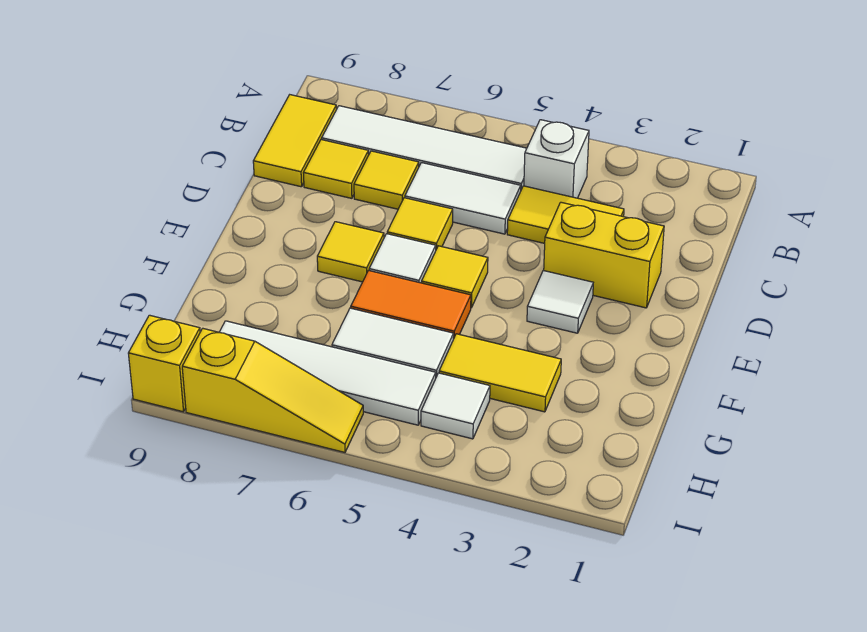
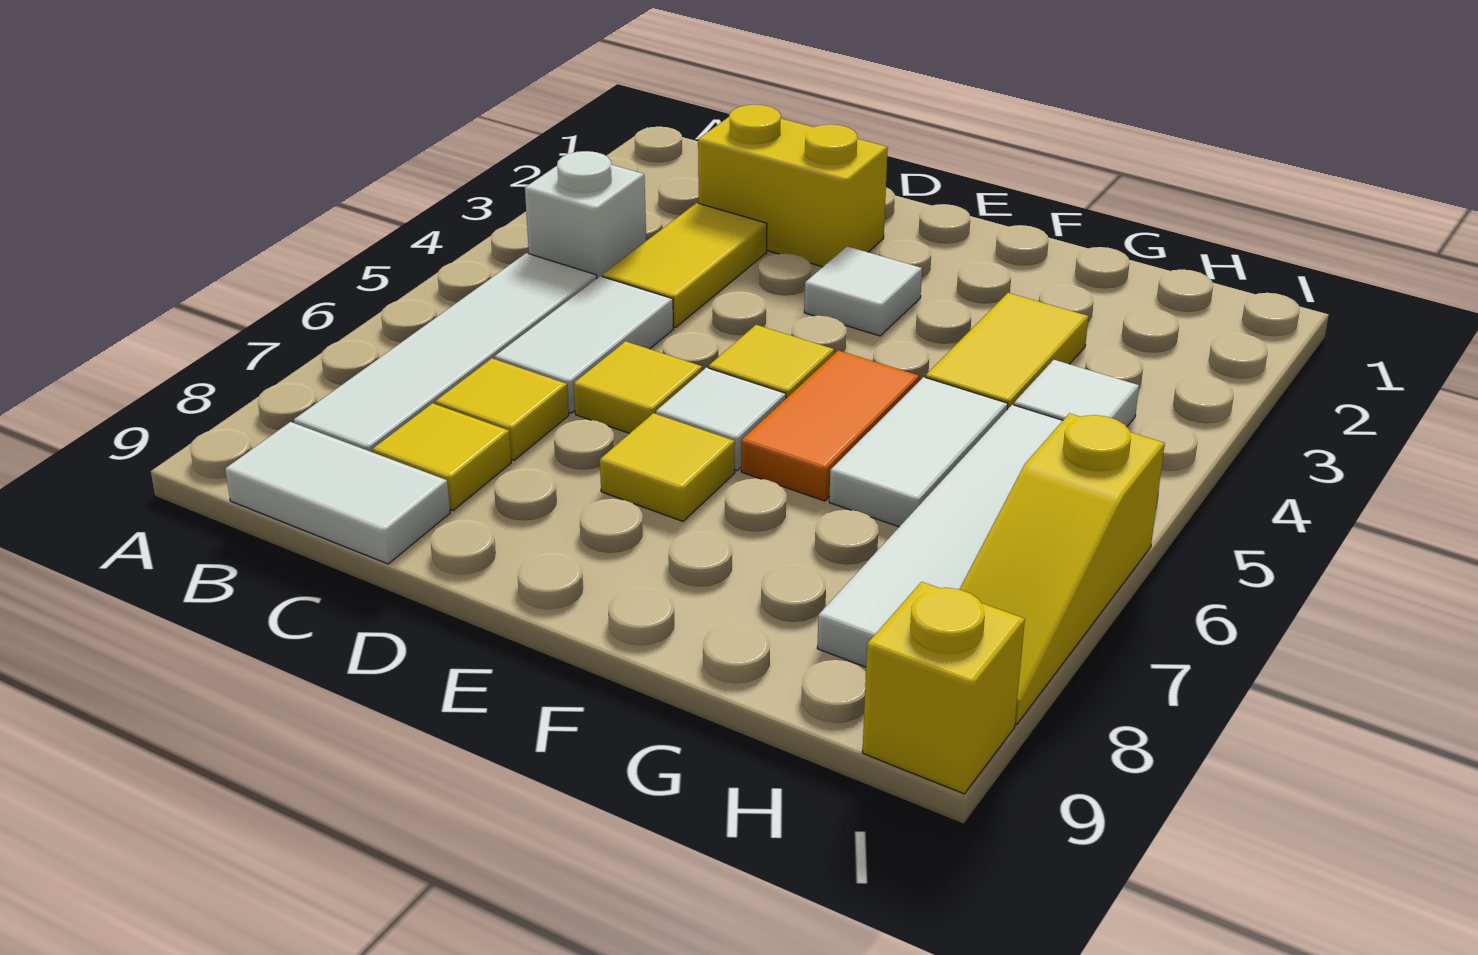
yellow 1x2 tile [253,95,336,187] -> white 1x2 tile [225,422,450,564]
yellow 1x2 brick [544,202,664,308] -> yellow 1x2 brick turned to [698,105,888,267]
yellow 1x3 slope [182,328,363,452] -> yellow 1x3 slope turned to [960,413,1165,724]

